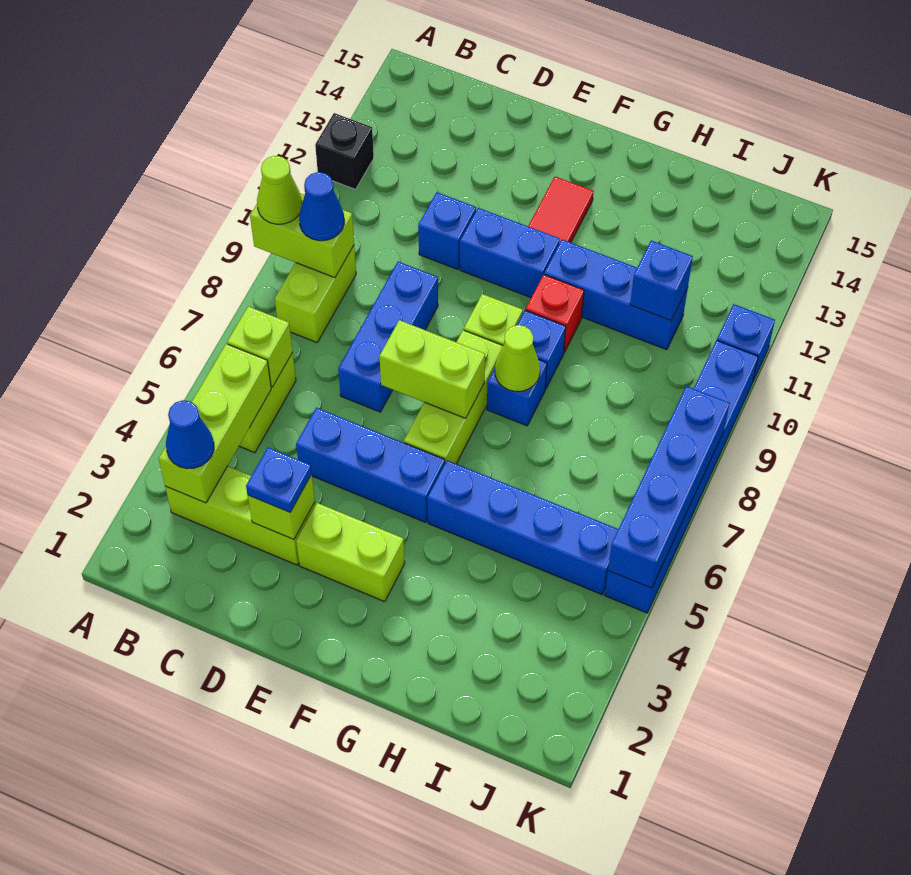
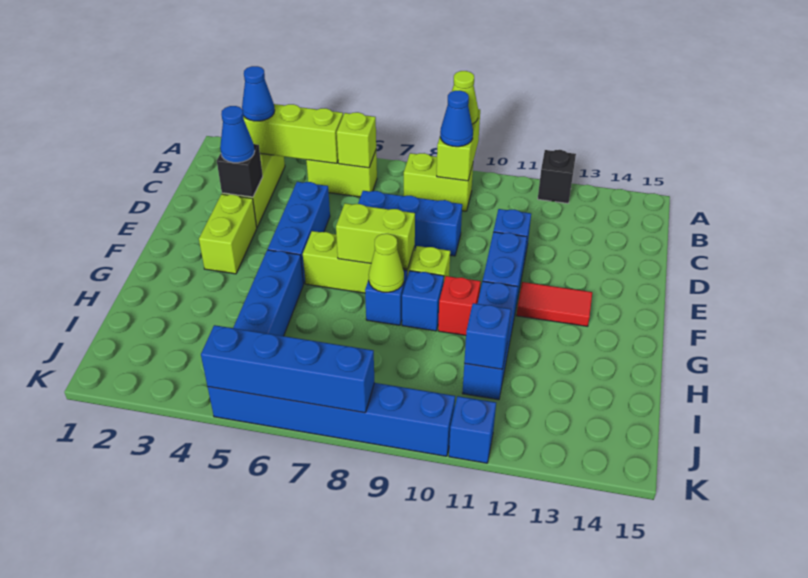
lime 1x1 brick [248,475,315,539] -> black 1x1 brick [217,144,263,197]
blue 1x1 plate [246,448,312,512] -> blue 1x1 cone [220,106,255,163]
lime 1x2 brick [379,320,485,418] -> lime 1x2 brick turned to [336,203,415,269]

